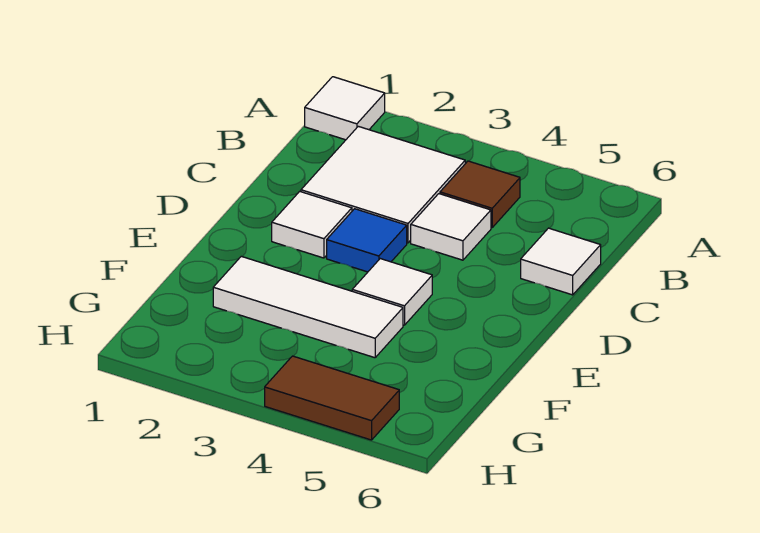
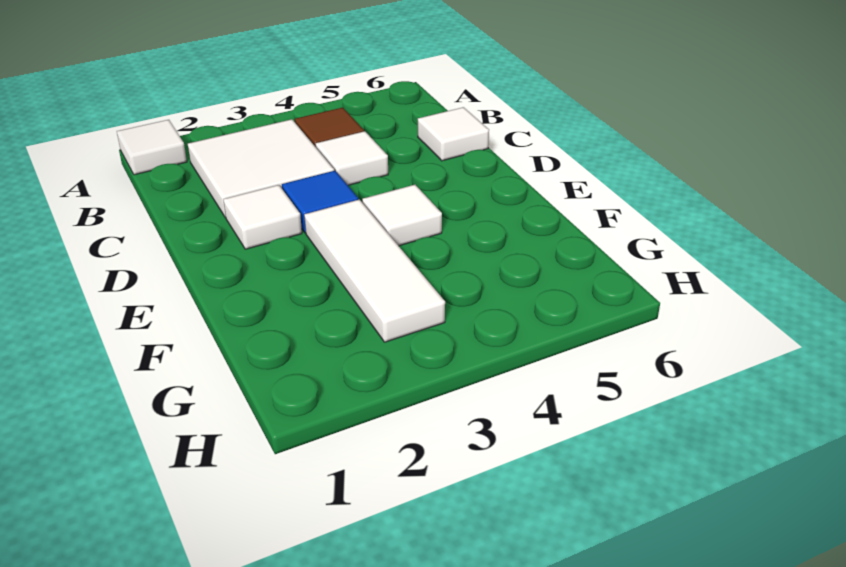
white 1x3 tile [213,256,403,358] -> white 1x3 tile turned to [304,199,445,342]
brown 1x2 tile [265,356,399,440] -> none

